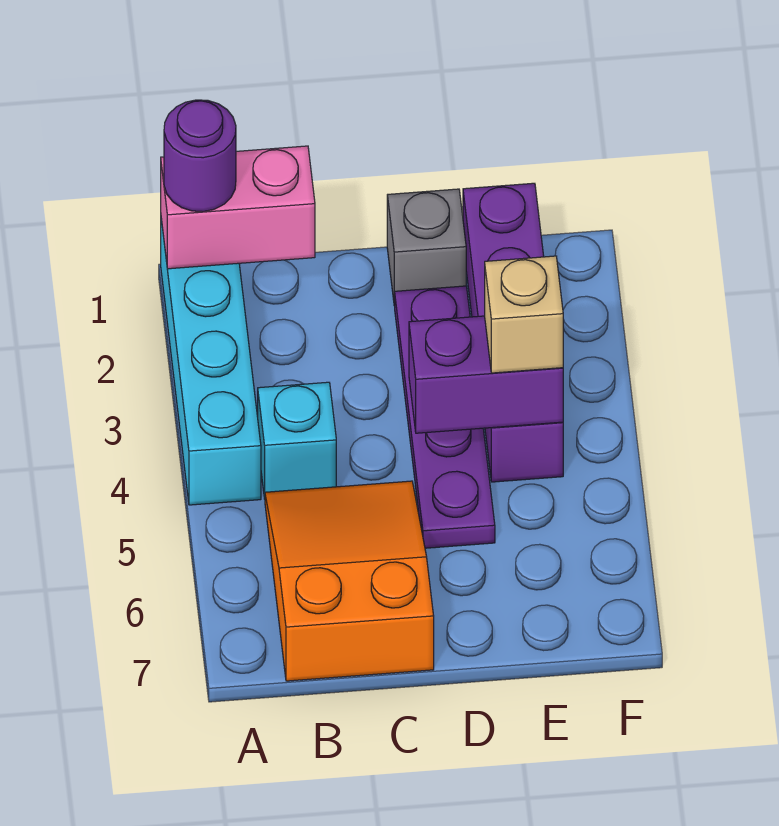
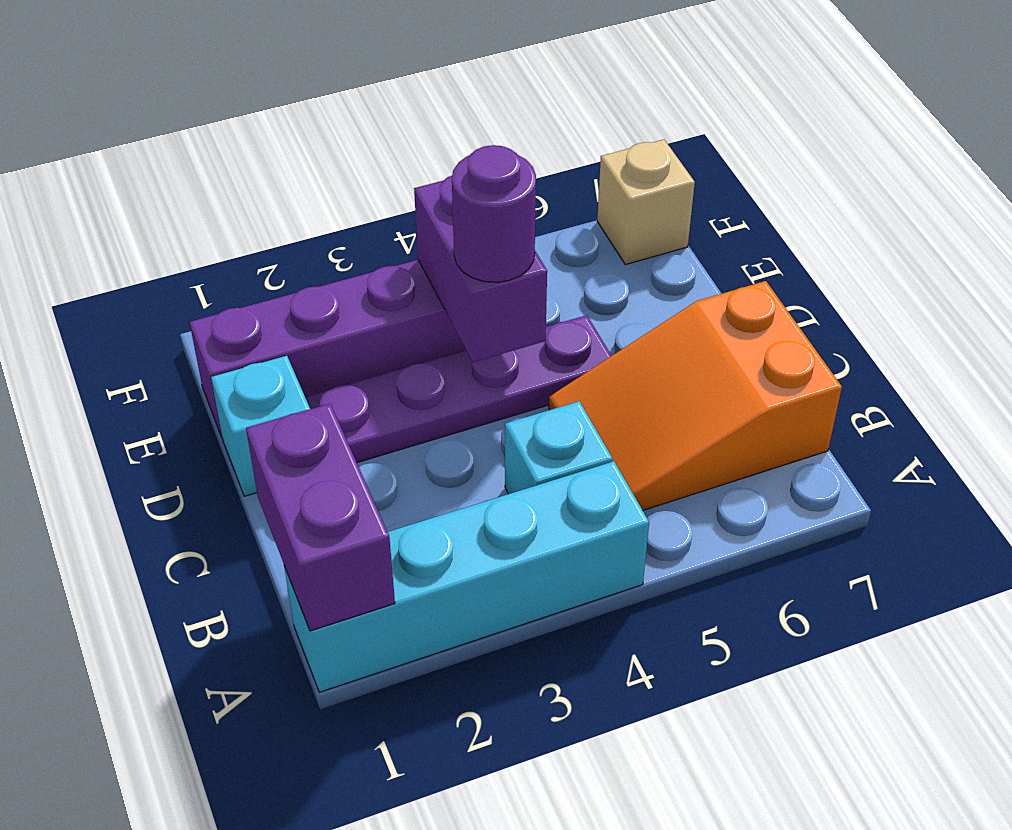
pink 1x2 brick [161,146,315,269] -> purple 1x2 brick [246,404,395,631]
purple 1x1 round brick [164,100,236,212] -> purple 1x1 round brick moved to [452,145,536,282]
grey 1x1 brick [387,189,466,306] -> cyan 1x1 brick [211,356,310,496]
tan 1x1 brick [485,256,563,373] -> tan 1x1 brick moved to [597,140,695,265]

